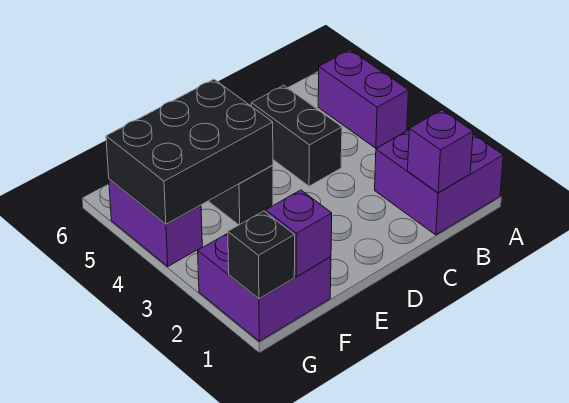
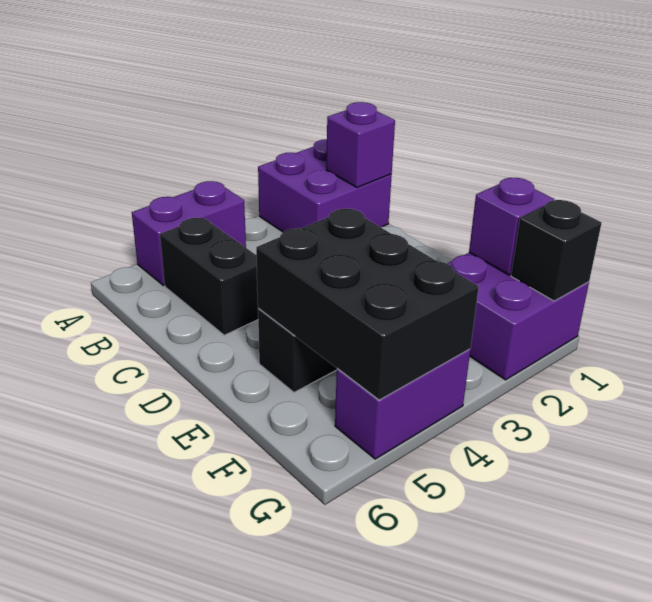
black 1x2 brick [251,85,342,186] -> black 1x2 brick turned to [160,218,258,335]

